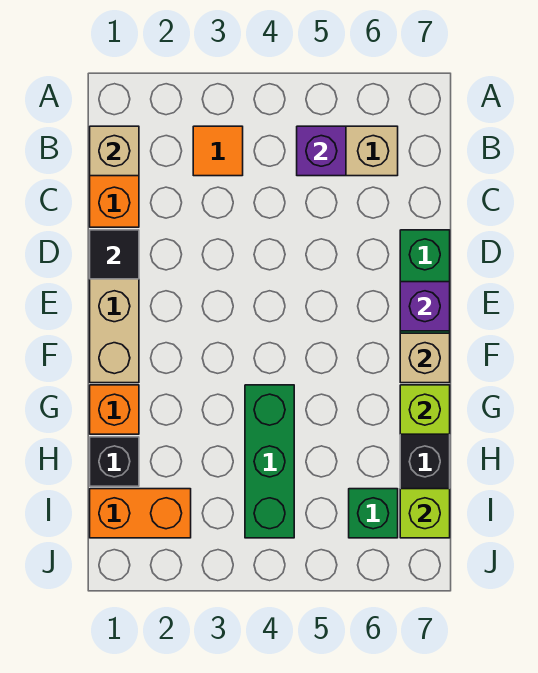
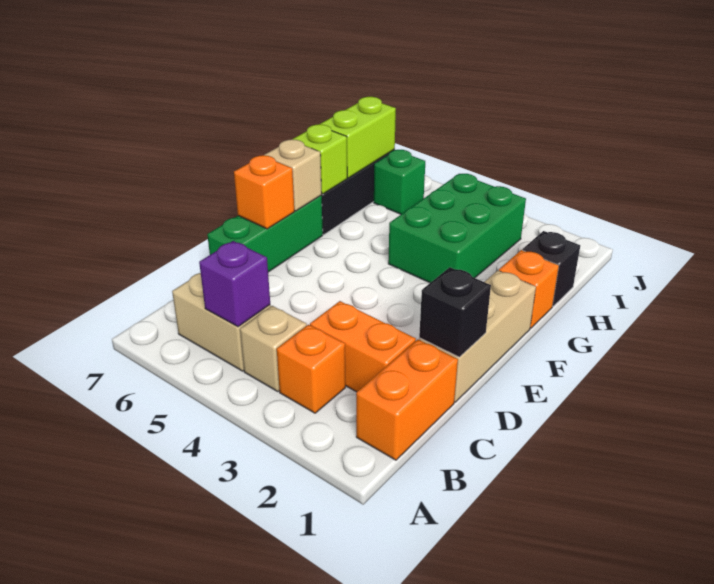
tan 1x1 brick [90,126,139,176] -> tan 1x1 brick moved to [240,306,307,392]
orange 1x1 tile [193,126,243,176] -> orange 1x1 brick [277,325,345,413]
black 1x1 tile [90,230,139,279] -> black 1x1 brick [419,267,491,357]
purple 1x1 brick [400,282,450,331] -> orange 1x1 brick [234,155,294,229]
green 1x3 brick [245,385,294,538] -> green 2x3 brick [388,174,526,283]
orange 1x2 brick [90,489,191,538] -> orange 1x2 brick moved to [310,301,416,392]
lime 1x1 brick [400,489,450,538] -> lime 1x2 brick [321,97,396,178]

